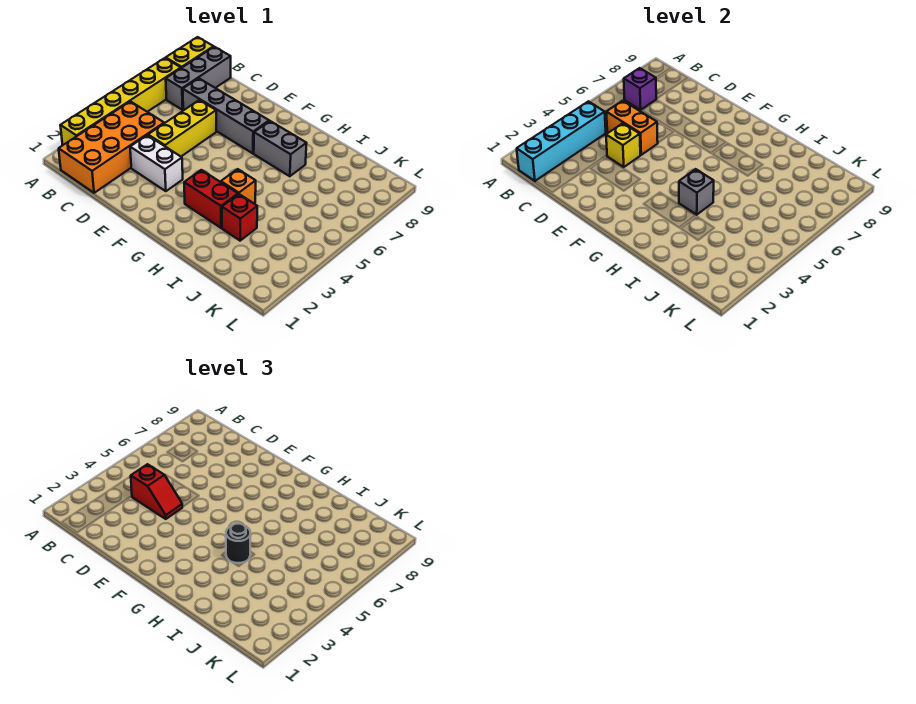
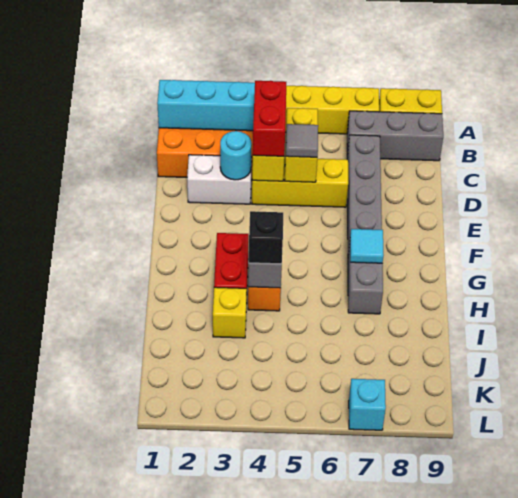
purple 1x1 brick [624,68,656,110] -> none
red 1x2 slope [131,464,182,519] -> red 1x2 brick [253,81,286,156]
orange 1x2 brick [606,101,658,155] -> yellow 1x2 brick [285,108,318,182]
white 1x2 brick [130,135,183,191] -> white 1x2 brick turned to [187,155,252,204]
none -> cyan 1x1 round brick [220,131,252,180]
none -> grey 1x1 tile [286,124,318,157]
none -> cyan 1x1 tile [350,229,384,263]
black 1x1 round brick [226,524,251,563] -> black 1x1 brick [249,211,283,264]
red 1x1 brick [222,194,257,241] -> yellow 1x1 brick [213,287,247,338]
none -> cyan 1x1 brick [349,379,386,430]

